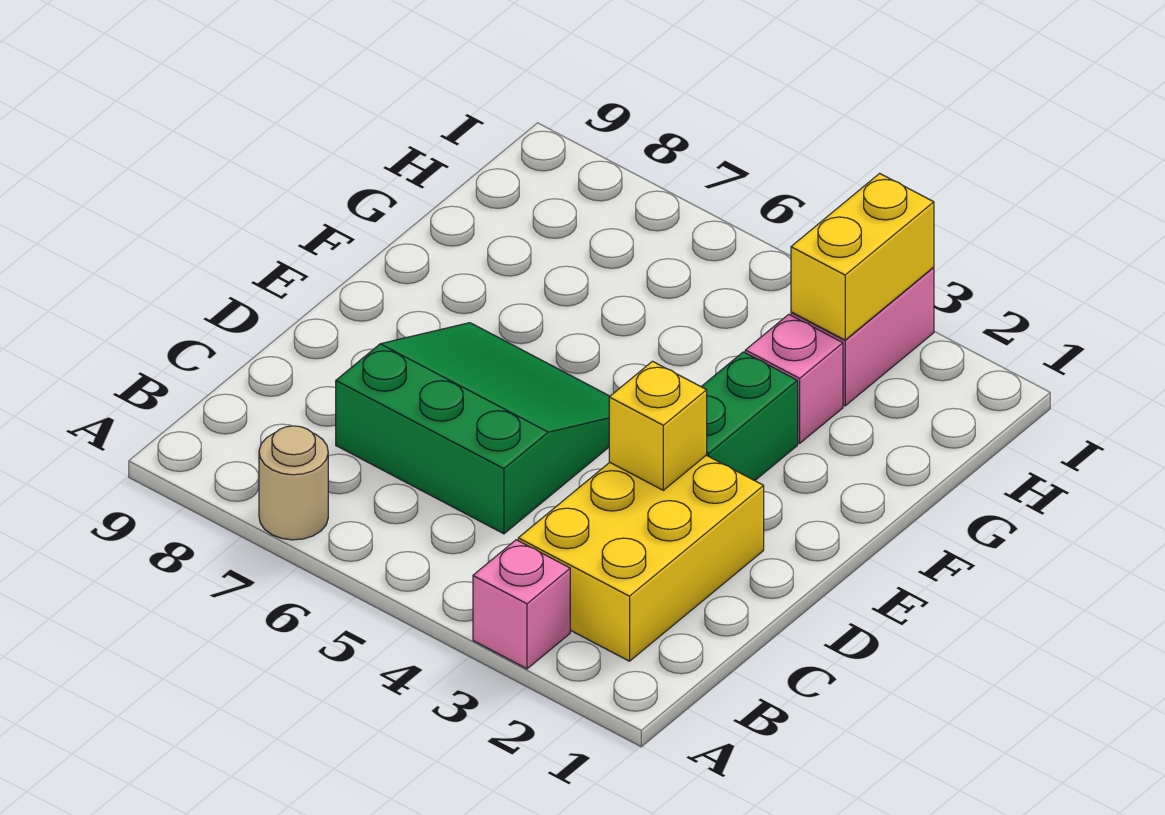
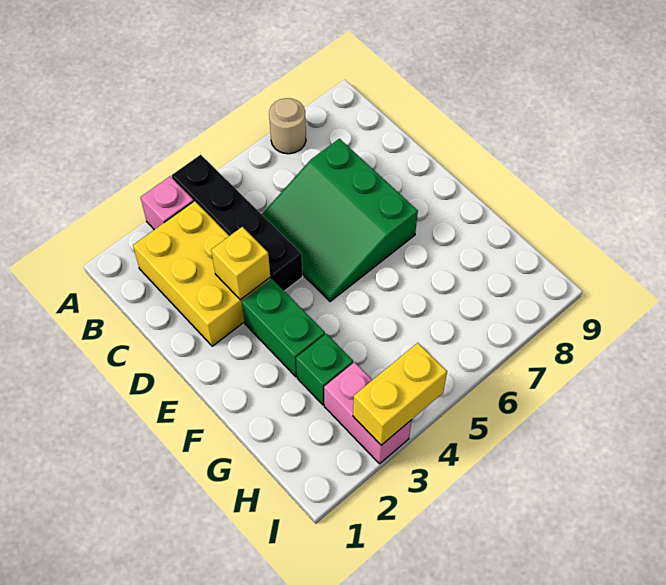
none -> black 1x4 brick [172,155,303,291]
green 3x3 slope [336,323,610,534] -> green 3x3 slope turned to [262,139,418,302]
pink 1x1 brick [745,314,843,443] -> green 1x1 brick [296,334,353,405]
yellow 1x2 brick [791,173,934,340] -> yellow 1x2 brick turned to [353,343,447,445]

